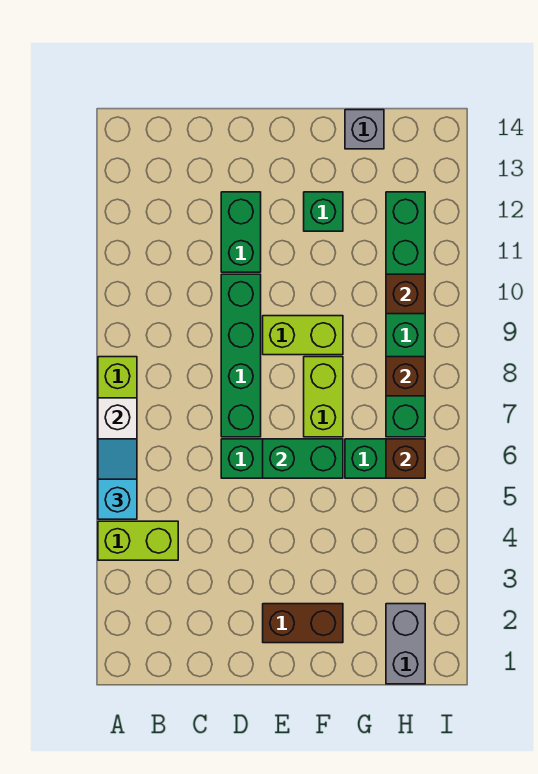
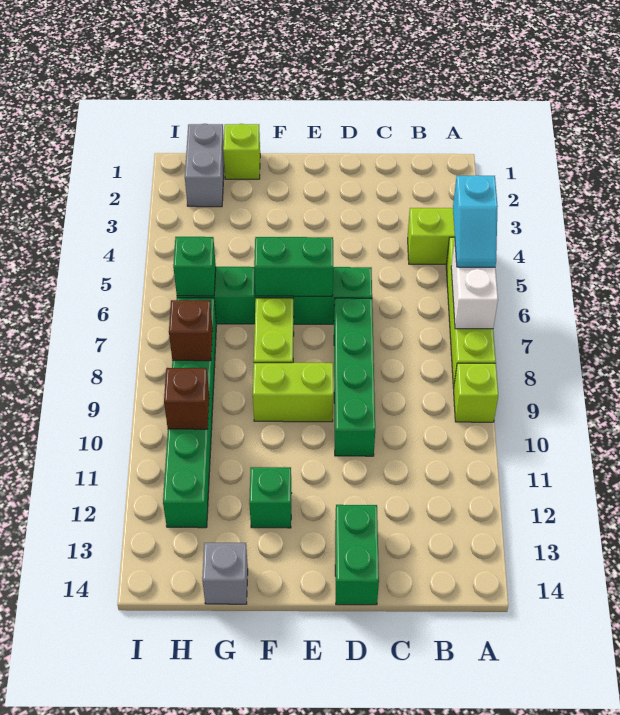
none -> lime 1x1 brick [454,363,498,422]
green 1x2 brick [221,192,261,272] -> green 1x2 brick moved to [335,505,379,605]
brown 1x2 brick [263,604,343,643] -> none
none -> lime 1x1 brick [223,124,260,179]
brown 1x1 brick [386,439,425,478] -> green 1x1 brick [173,237,216,296]

